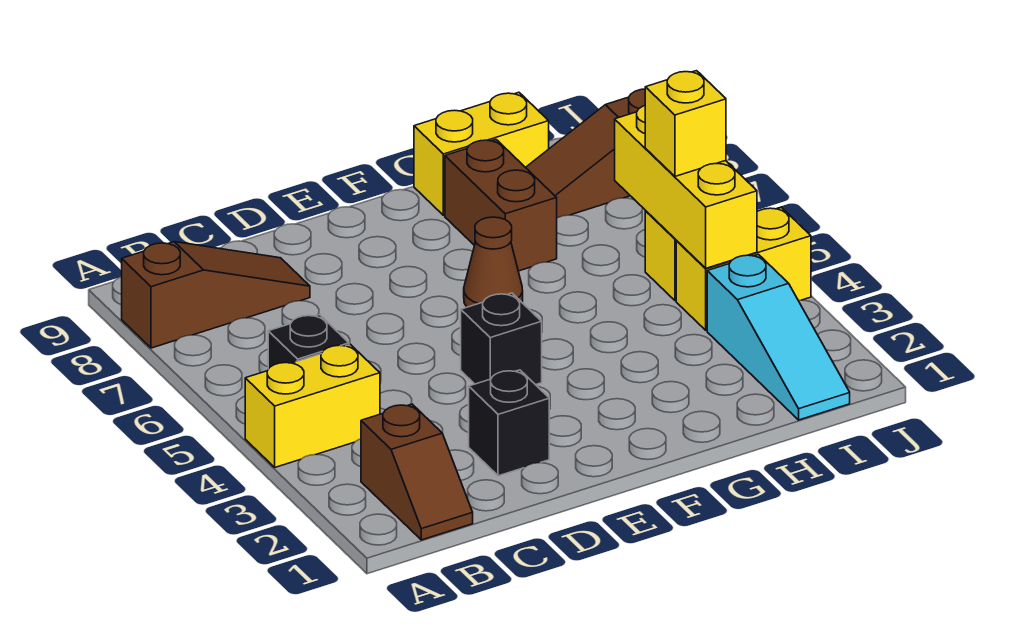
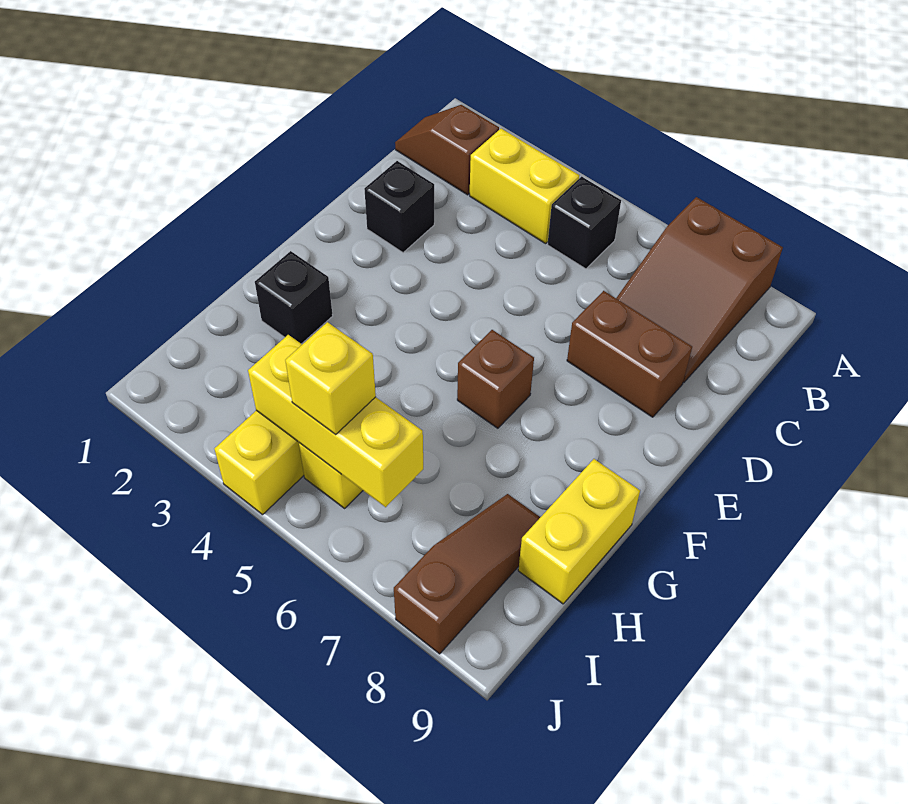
yellow 1x2 brick [245,344,380,467] -> yellow 1x2 brick turned to [470,129,579,244]
brown 1x3 slope [122,242,310,348] -> brown 2x3 slope [616,197,783,383]
black 1x1 brick [461,293,542,385] -> black 1x1 brick moved to [255,251,333,344]
brown 1x1 cone [464,217,523,307] -> brown 1x1 brick [457,330,534,428]
brown 1x2 brick [445,139,557,271] -> brown 1x2 brick moved to [567,291,692,417]
cyan 1x3 slope [707,254,850,420] -> none

